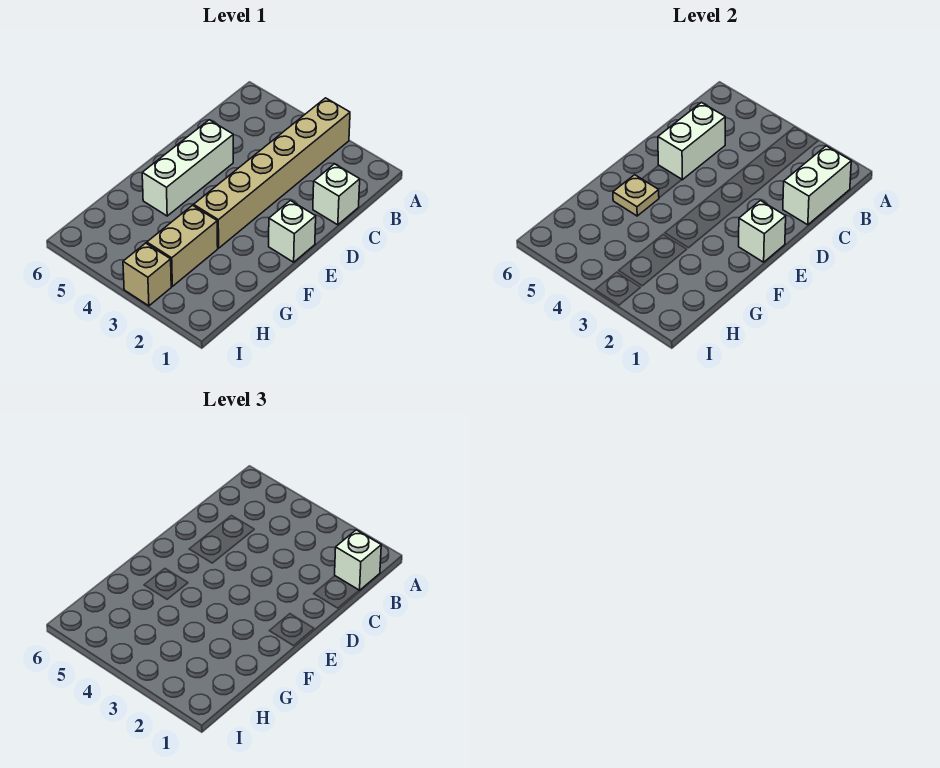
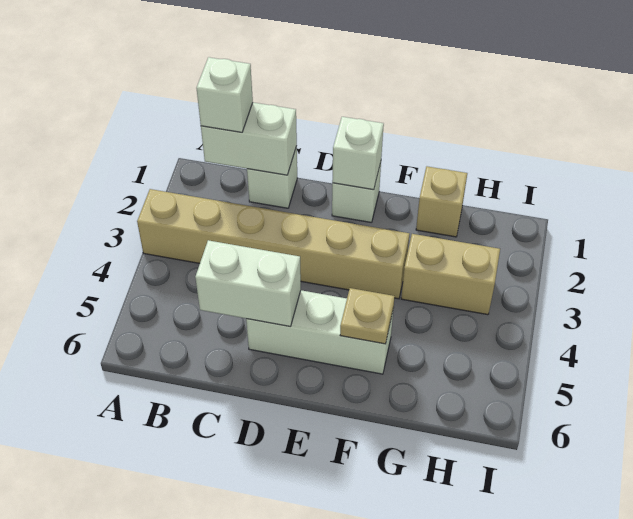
tan 1x1 brick [123,243,171,306] -> tan 1x1 brick moved to [416,166,467,237]

